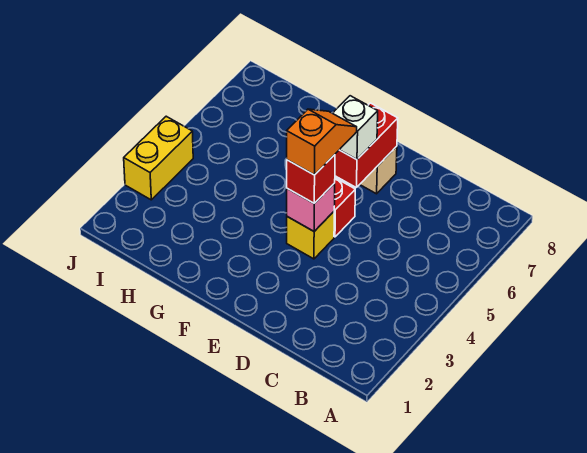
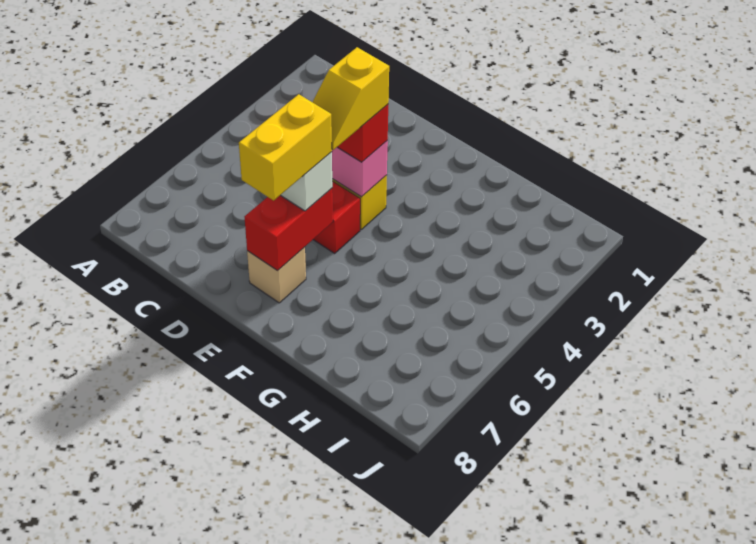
orange 1x2 slope [287,109,357,175] -> yellow 1x2 slope [313,47,389,150]
yellow 1x2 brick [124,116,193,200] -> yellow 1x2 brick moved to [239,94,332,200]

